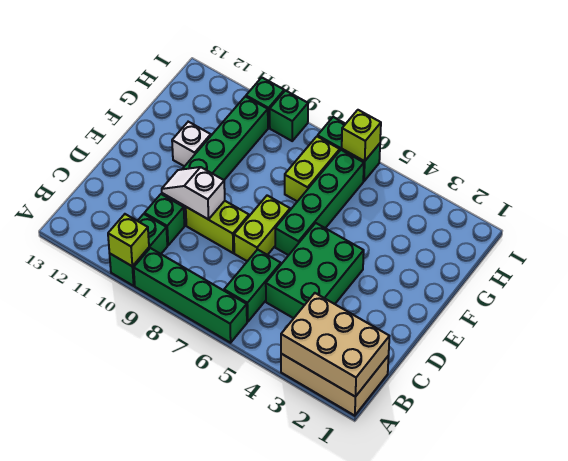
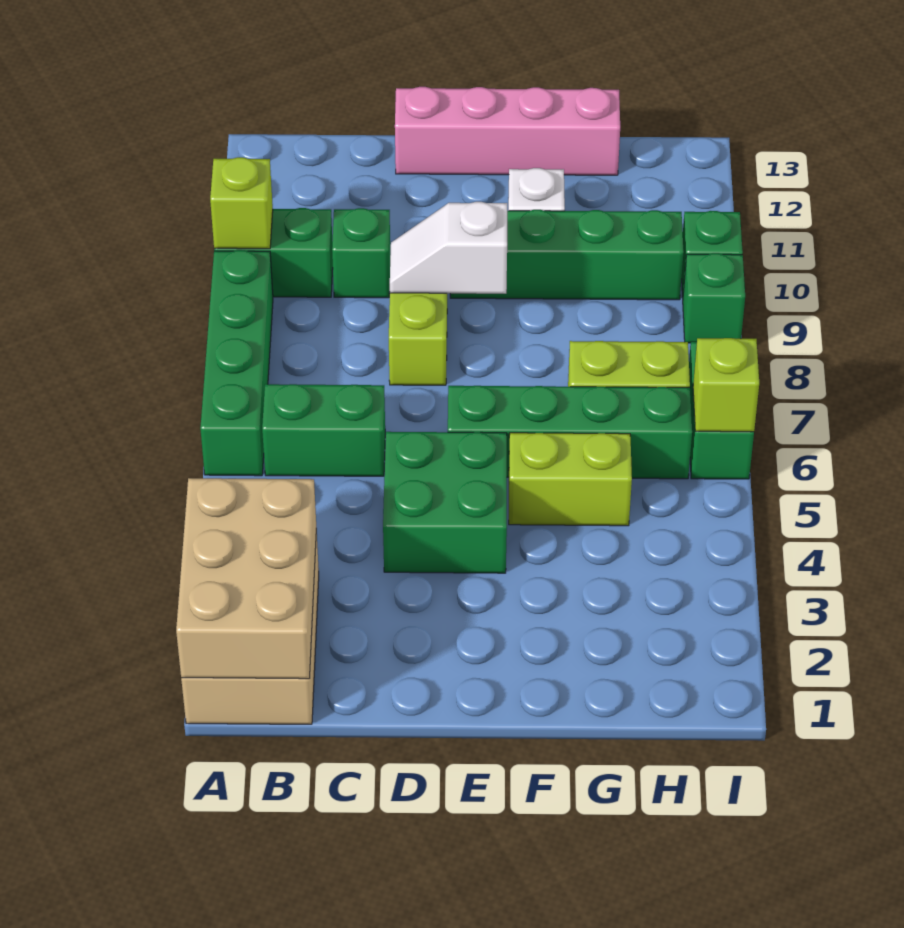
green 2x3 brick [266,223,364,318] -> green 2x2 brick [383,432,507,573]
lime 1x2 brick [234,195,290,261] -> lime 1x2 brick moved to [509,433,632,526]
white 1x2 slope [162,167,225,220] -> white 1x2 slope turned to [389,202,507,294]
none -> pink 1x4 brick [395,87,620,175]

